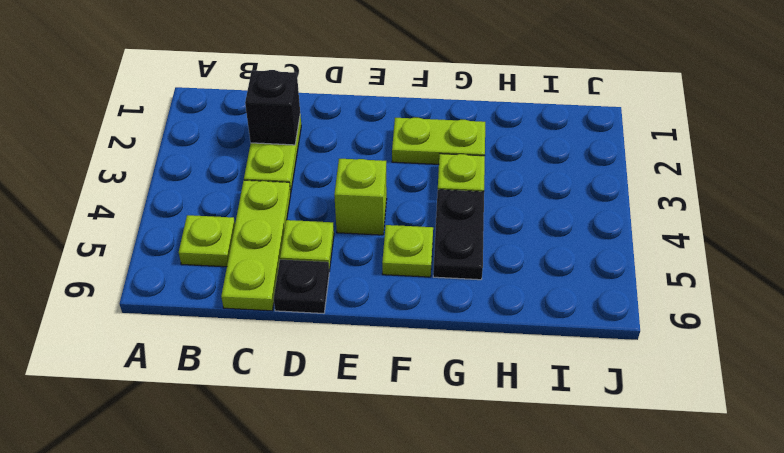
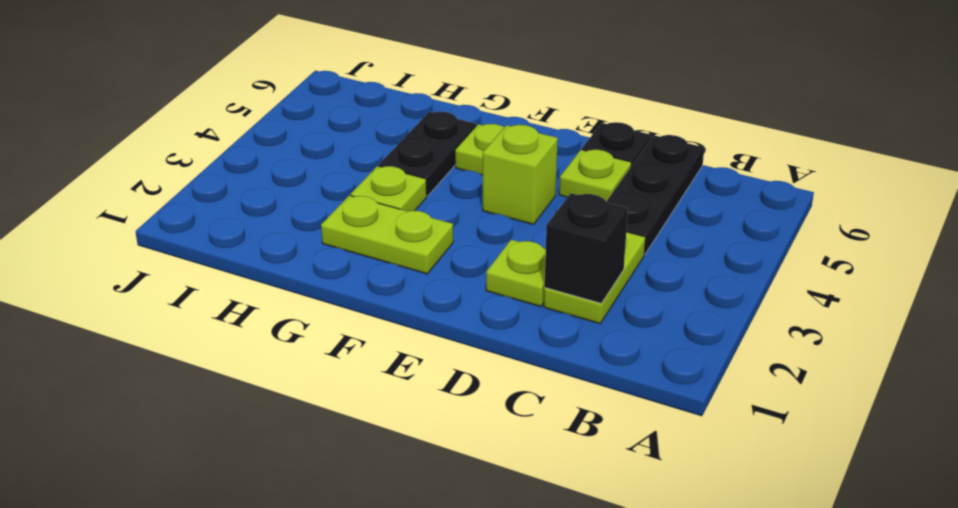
lime 1x1 plate [179,215,235,267] -> lime 1x1 plate moved to [486,240,546,307]
lime 1x3 plate [221,180,291,311] -> black 1x3 plate [606,135,704,254]

